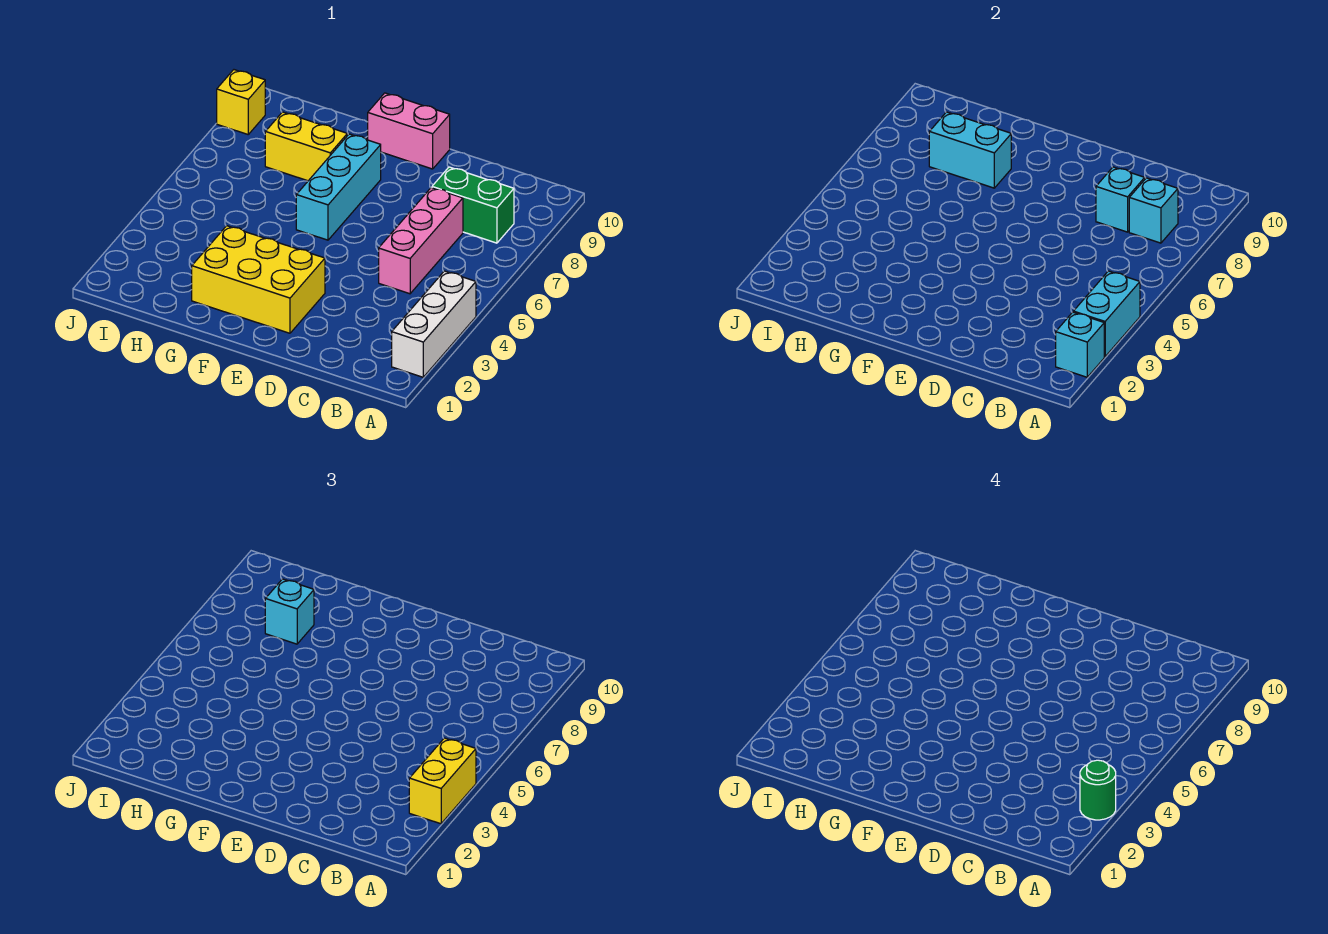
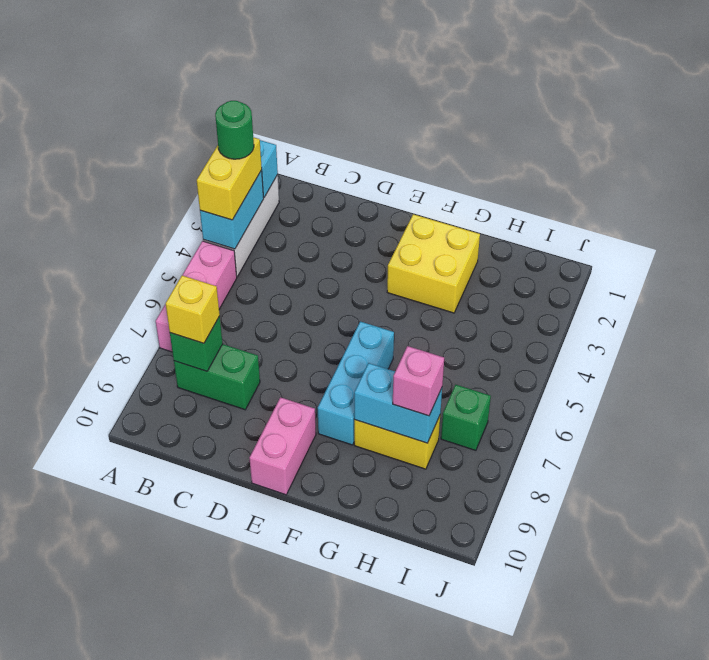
cyan 1x1 brick [1129,178,1178,243] -> green 1x1 brick [170,316,223,371]
pink 1x3 brick [379,188,463,294] -> pink 1x3 brick moved to [155,241,237,352]
cyan 1x1 brick [1096,167,1145,232] -> none
yellow 2x3 brick [192,226,325,333] -> yellow 2x2 brick [387,214,480,313]
pink 1x2 brick [368,93,450,169] -> pink 1x2 brick turned to [249,397,316,495]
cyan 1x1 brick [265,579,314,644] -> pink 1x1 brick [393,346,444,416]
none -> green 1x1 brick [441,385,491,450]
yellow 1x1 brick [217,70,265,134] -> yellow 1x1 brick moved to [166,276,220,343]

